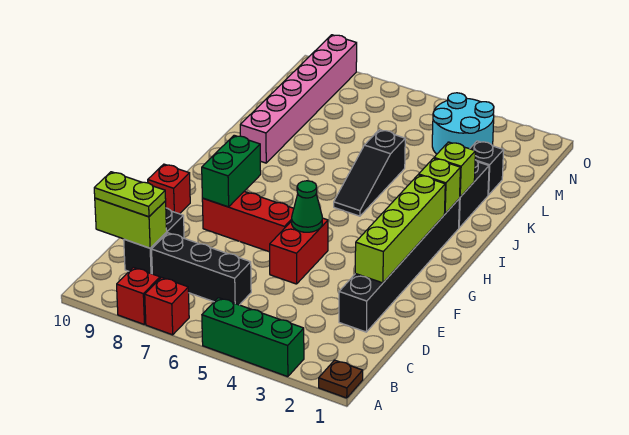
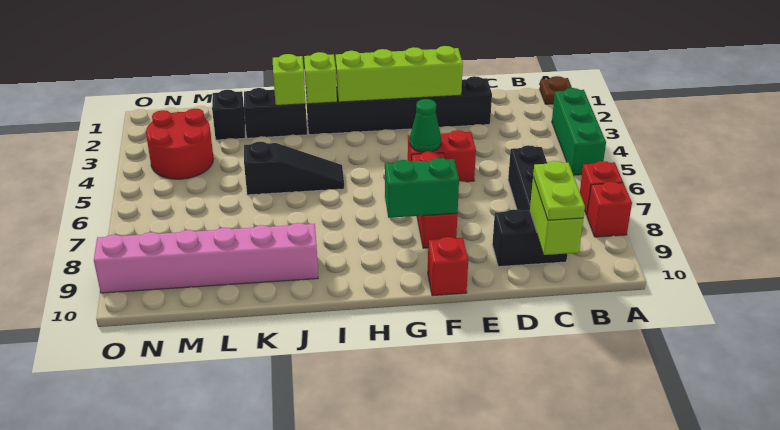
cyan 2x2 round brick [432,93,494,154] -> red 2x2 round brick [146,109,214,179]

